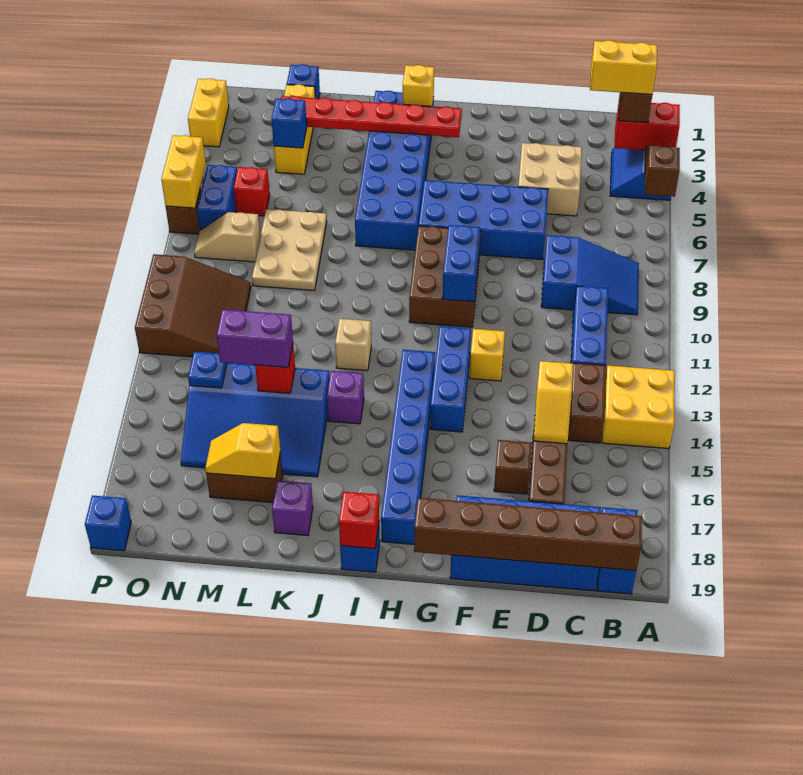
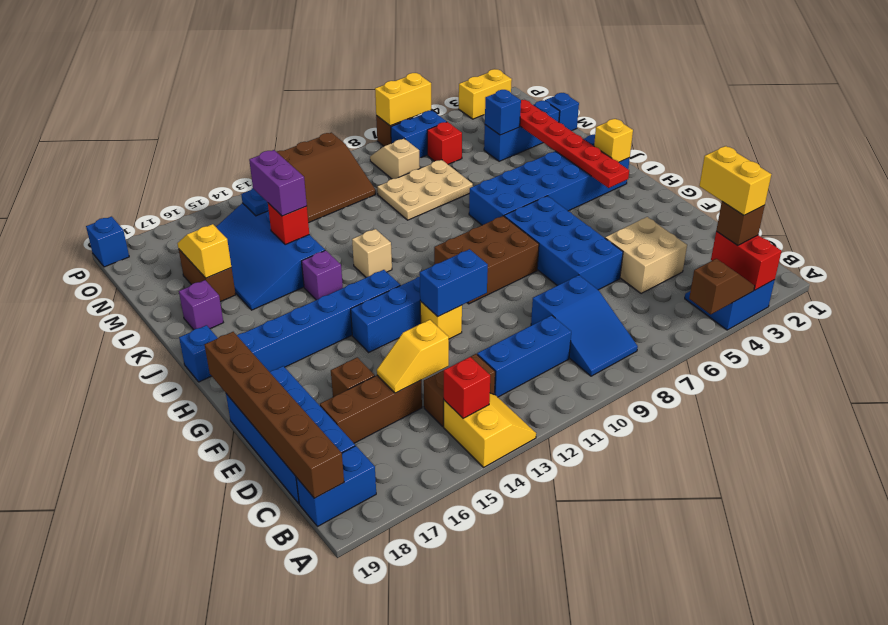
yellow 2x2 brick [602,365,675,449] -> yellow 2x2 slope [444,393,536,467]
blue 1x2 brick [442,225,480,302] -> blue 1x2 brick moved to [420,249,488,317]
red 1x1 brick [339,492,379,549] -> red 1x1 brick moved to [444,357,490,418]
yellow 1x3 brick [274,84,315,174] -> blue 1x3 brick [484,101,560,161]

